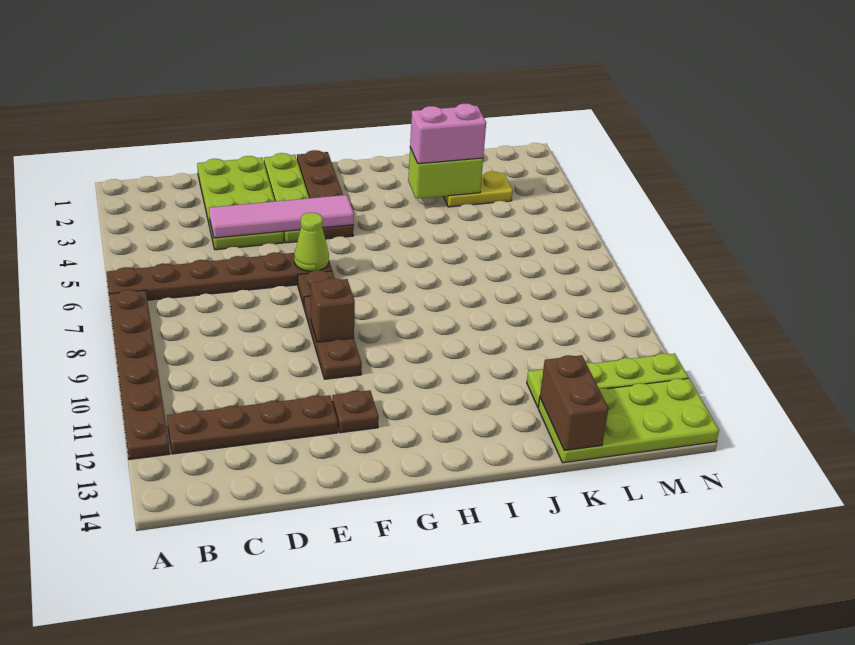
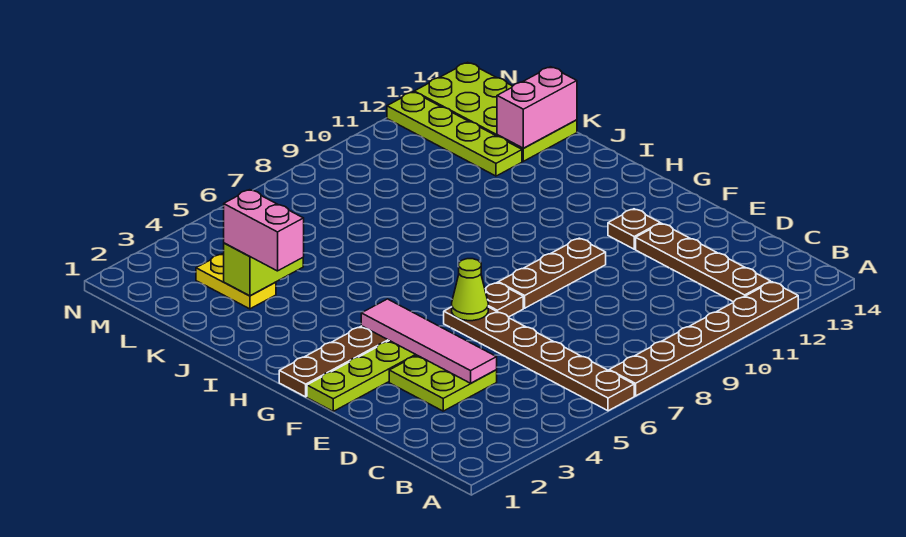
lime 2x4 plate [197,156,284,250] -> lime 2x2 plate [389,355,497,411]
brown 1x1 brick [311,278,355,342] -> none
lime 1x2 brick [408,148,483,199] -> lime 1x2 brick turned to [224,243,303,296]
brown 1x2 brick [540,355,609,451] -> pink 1x2 brick [497,67,577,148]

